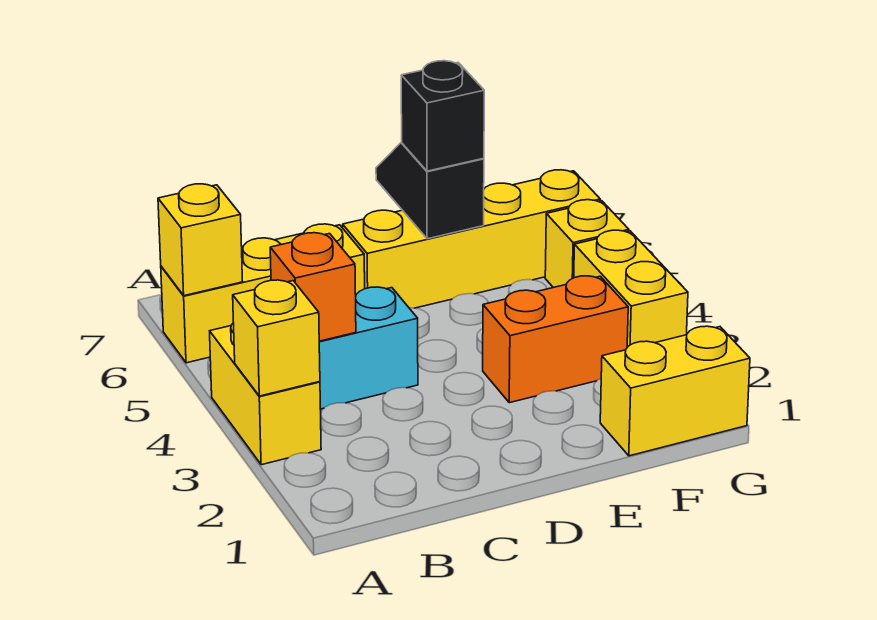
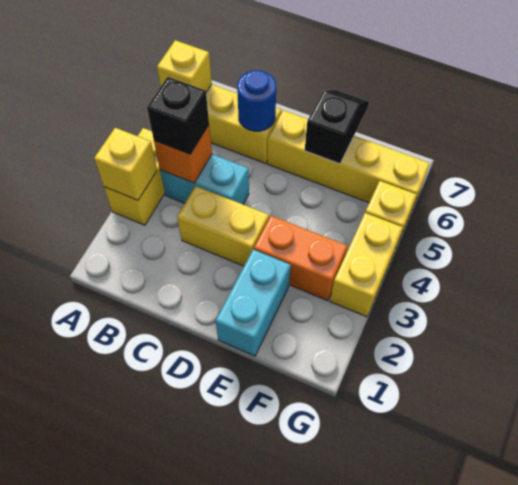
none -> blue 1x1 round brick [237,70,276,131]
none -> cyan 1x2 brick [216,249,291,356]
black 1x1 brick [401,61,484,171] -> black 1x1 brick moved to [147,77,209,154]
yellow 1x2 brick [600,326,750,456] -> yellow 1x2 brick moved to [177,186,269,266]

